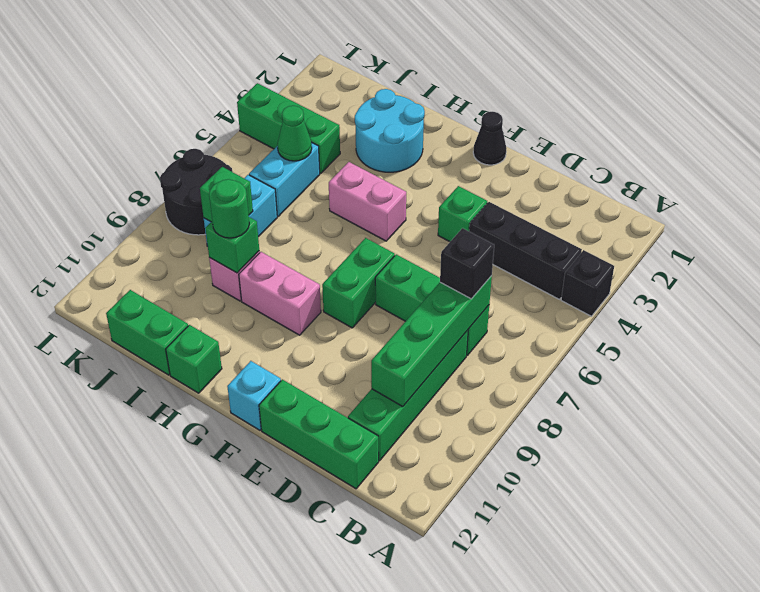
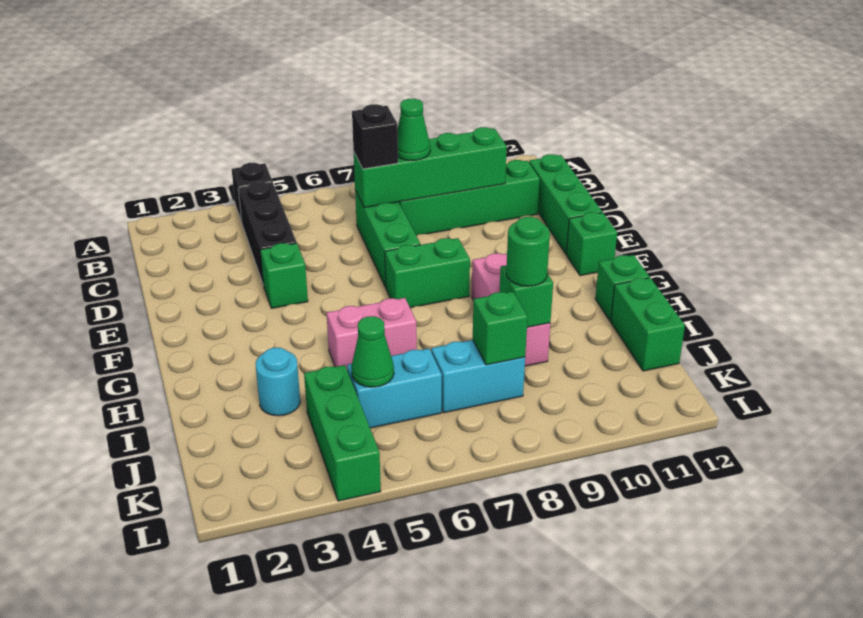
none -> green 1x1 cone [397,99,430,161]
black 1x1 cone [473,112,506,165] -> none
cyan 1x1 brick [227,361,281,430] -> green 1x1 brick [566,212,617,276]
pink 1x2 brick [329,162,406,241] -> pink 1x2 brick turned to [326,298,417,369]
cyan 2x2 round brick [355,89,425,172] -> cyan 1x1 round brick [255,348,300,416]
black 2x2 round brick [160,149,232,235] -> none

